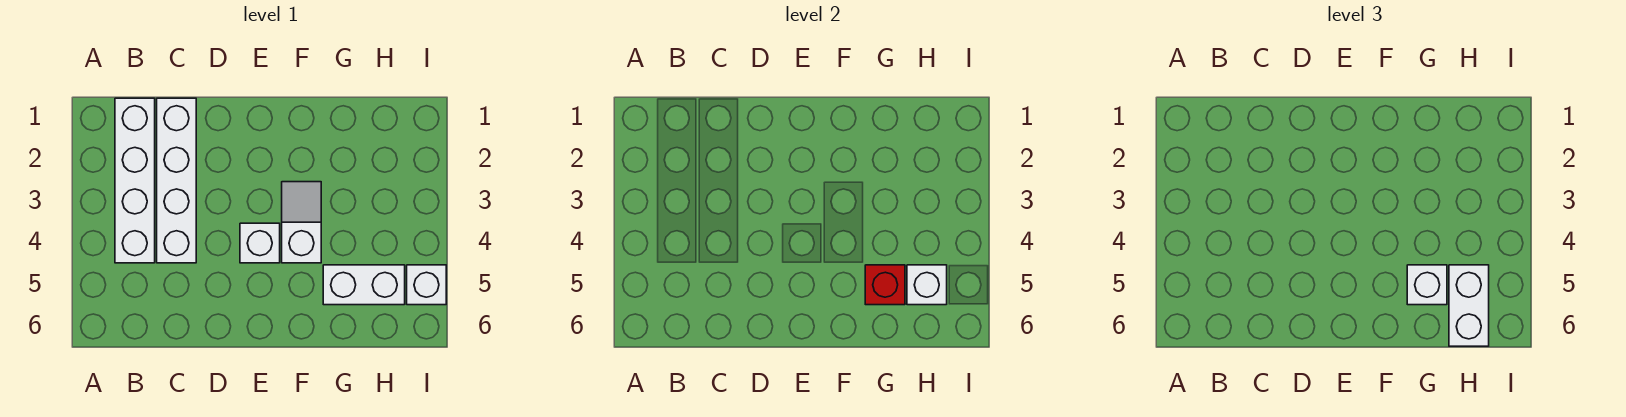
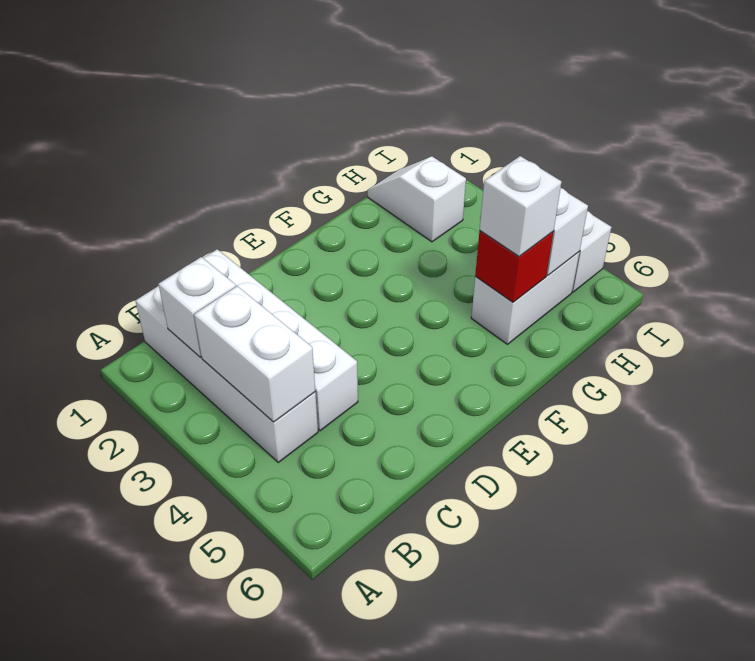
white 1x1 brick [240,223,280,263] -> white 1x1 brick moved to [159,257,236,357]
white 1x2 slope [282,182,321,263] -> white 1x2 slope moved to [368,157,466,242]
white 1x2 brick [1449,265,1489,346] -> white 1x2 brick moved to [194,286,315,422]

